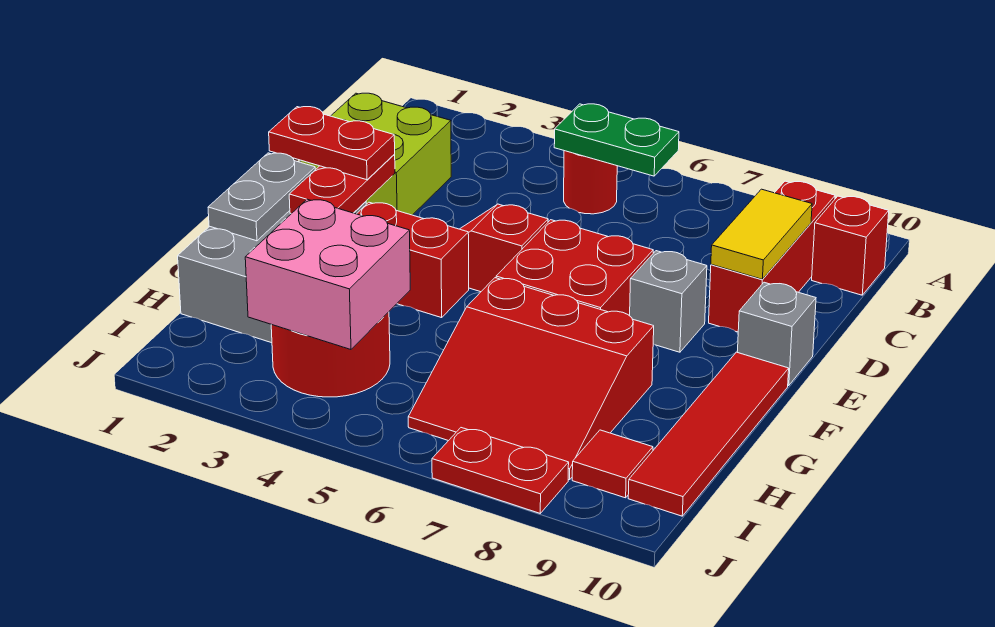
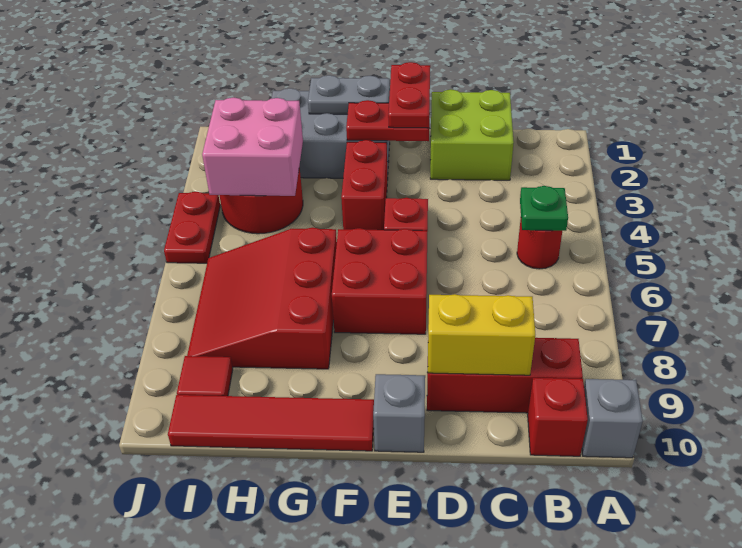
green 1x2 plate [554,104,679,176] -> green 1x1 plate [520,186,568,231]
yellow 1x2 tile [711,189,812,279] -> yellow 1x2 brick [428,294,535,375]
grey 1x1 brick [630,251,707,352] -> grey 1x1 brick moved to [582,379,643,458]
red 1x2 plate [432,428,569,513] -> red 1x2 plate moved to [164,192,220,263]

